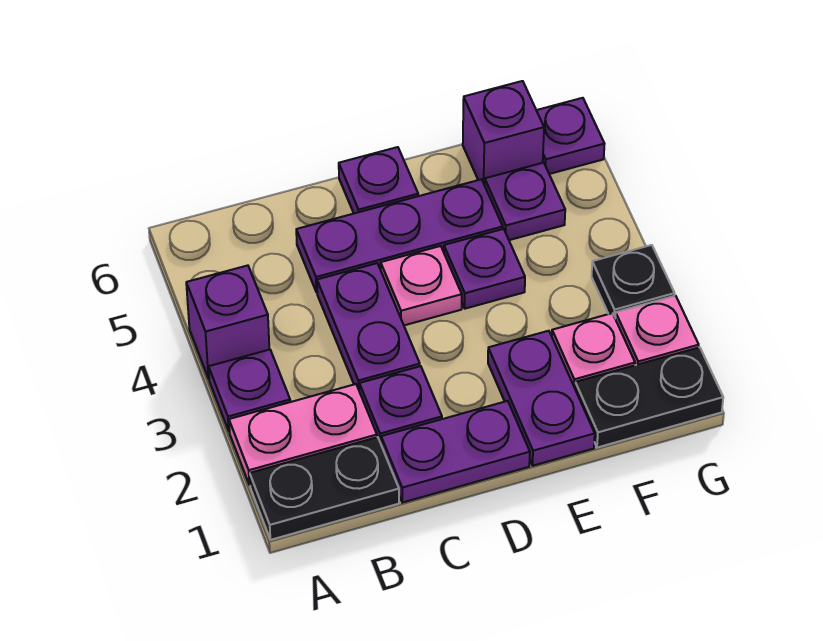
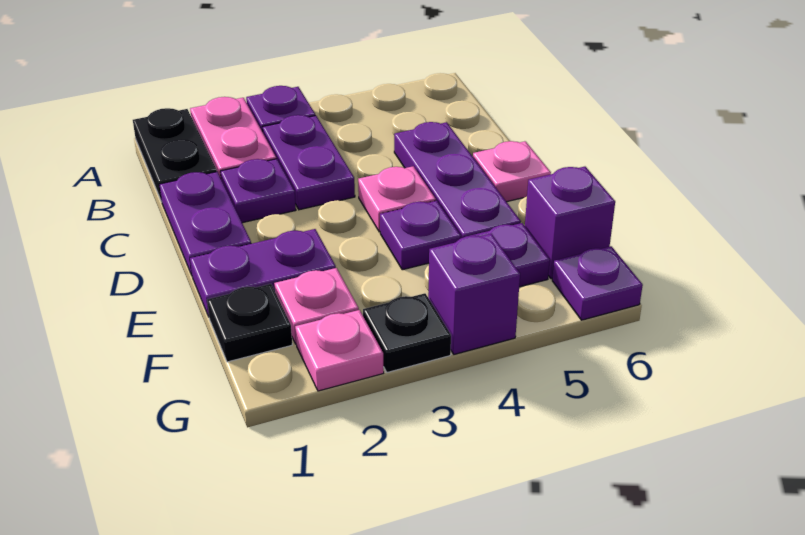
purple 1x1 brick [186,265,269,379] -> purple 1x1 brick moved to [428,234,520,354]
purple 1x2 plate [317,263,420,389] -> purple 1x2 plate turned to [263,115,355,210]
purple 1x1 plate [339,147,418,213] -> pink 1x1 plate [473,141,551,202]
black 1x2 plate [575,347,723,448] -> black 1x1 plate [207,284,292,362]

